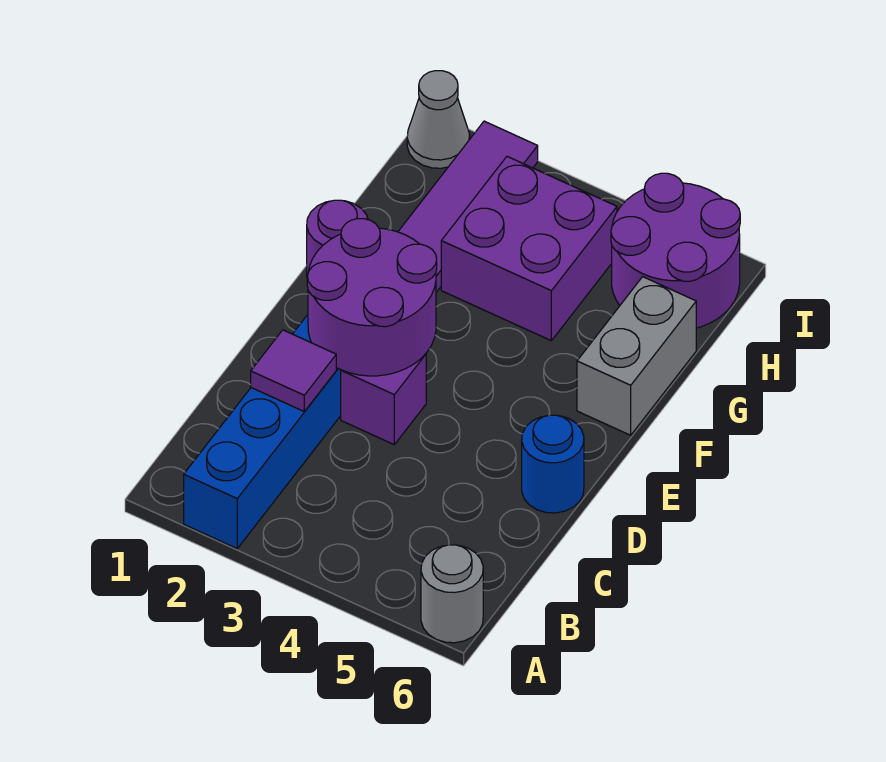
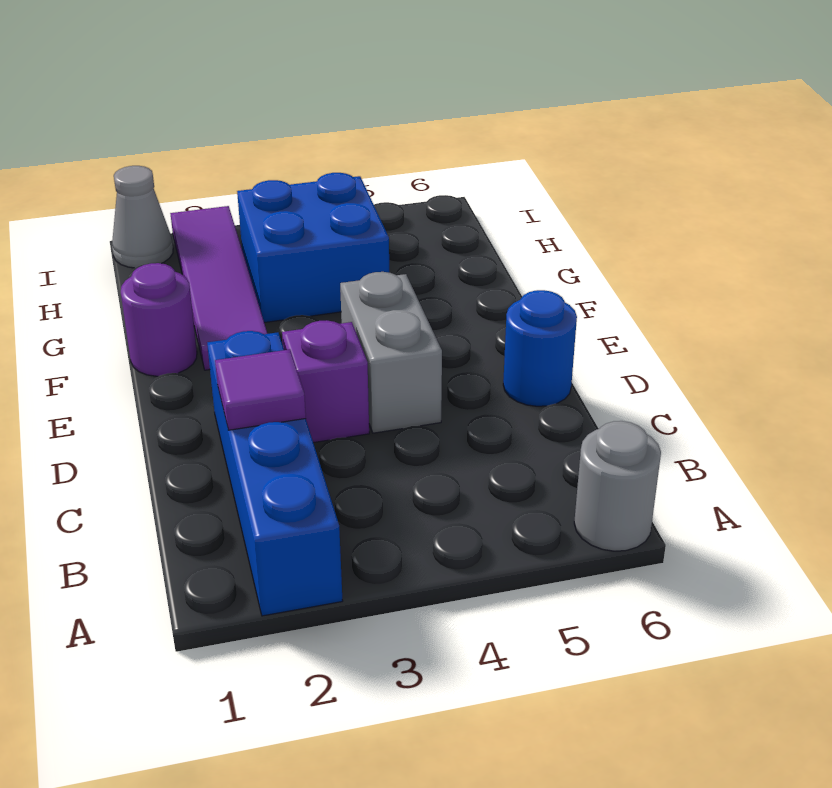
purple 2x2 round brick [307,219,437,376] -> none
grey 1x2 brick [577,277,696,435] -> grey 1x2 brick moved to [340,272,442,433]
purple 2x2 brick [441,157,617,341] -> blue 2x2 brick [237,173,389,323]
purple 2x2 round brick [611,173,740,328] -> none

